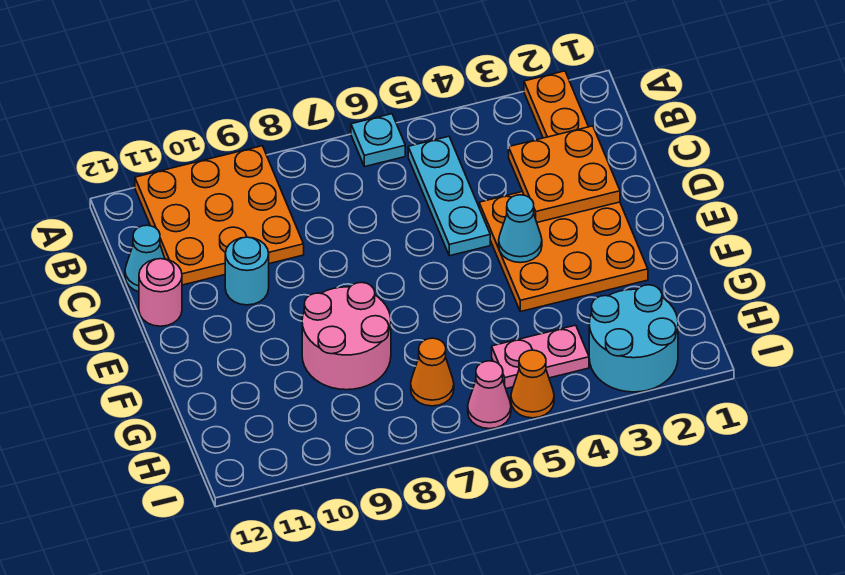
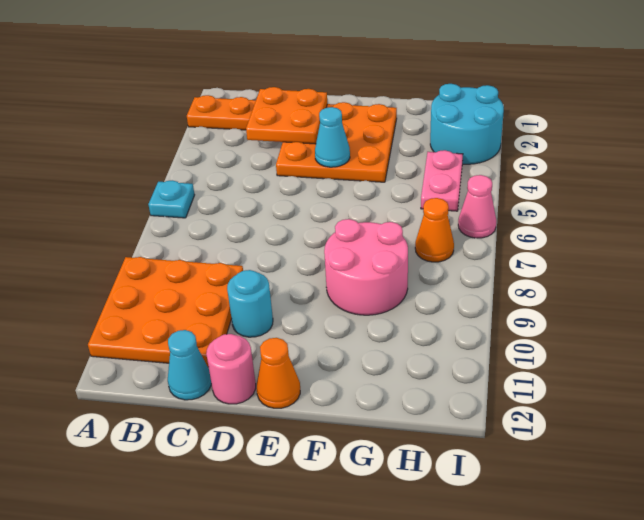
cyan 1x3 plate [408,136,490,256] -> none
orange 1x1 cone [511,350,554,418] -> orange 1x1 cone moved to [257,338,300,408]

